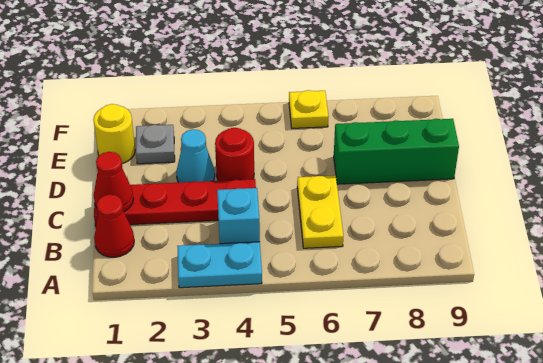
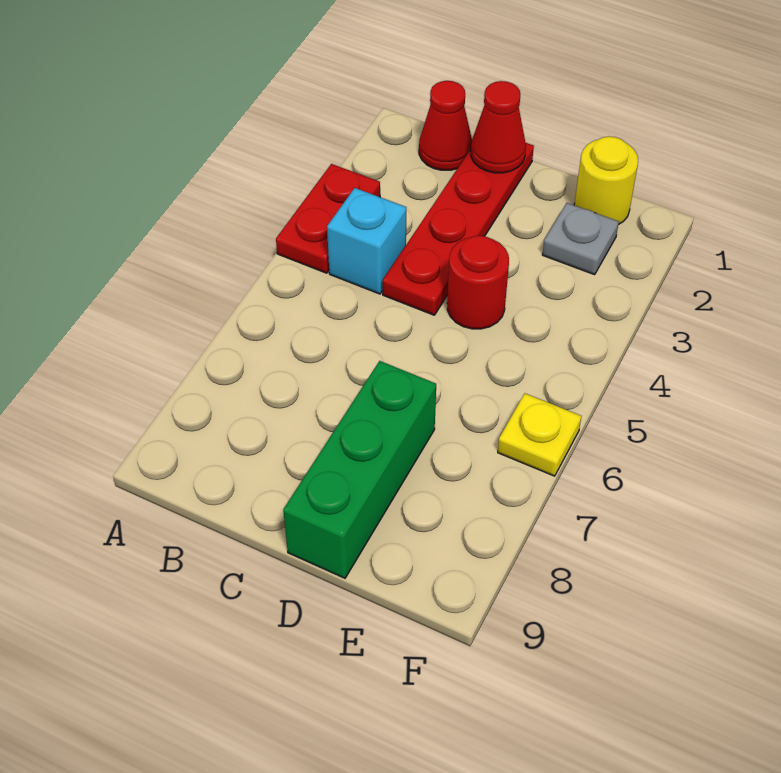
cyan 1x2 plate [177,242,262,288] -> red 1x2 plate [276,164,380,273]
yellow 1x2 plate [297,175,343,248] -> none
cyan 1x1 cone [176,129,215,183] -> none

